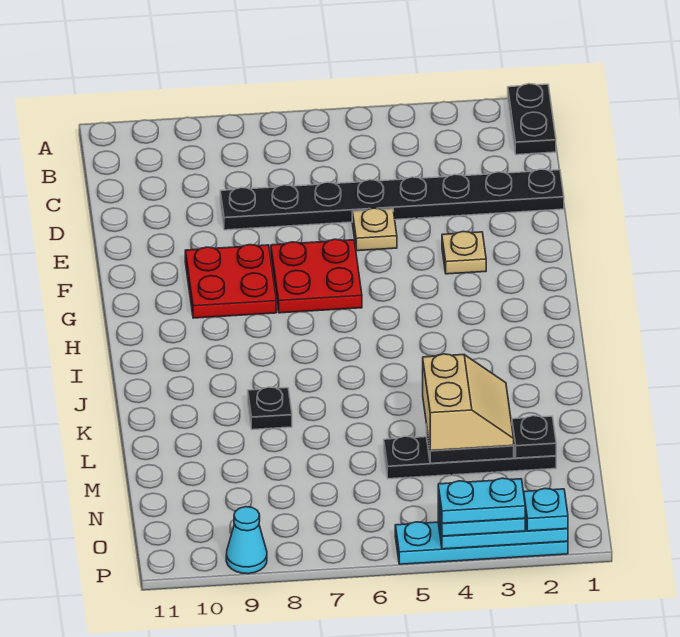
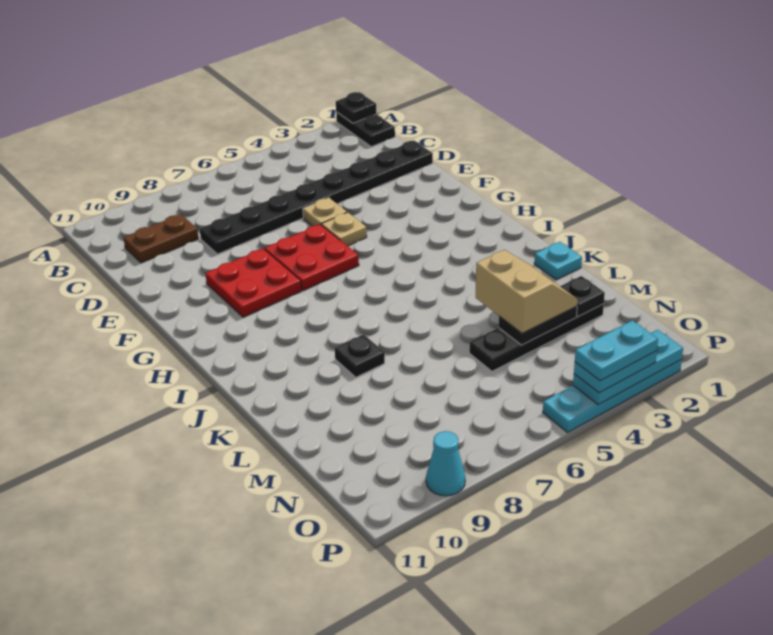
none -> black 1x1 plate [336,92,377,123]
none -> brown 1x2 plate [123,214,198,263]
tan 1x1 plate [442,232,486,274] -> tan 1x1 plate moved to [322,212,367,246]
cyan 1x1 plate [524,488,568,531] -> cyan 1x1 plate moved to [534,242,582,280]

